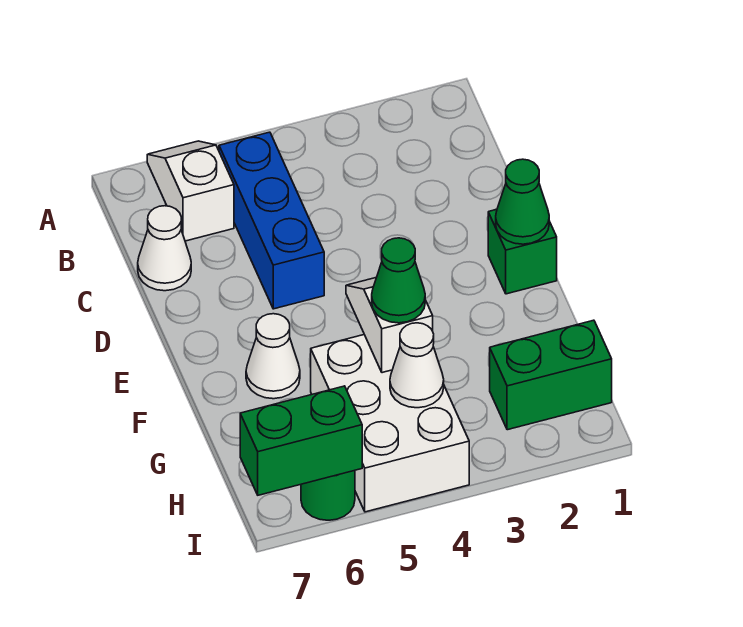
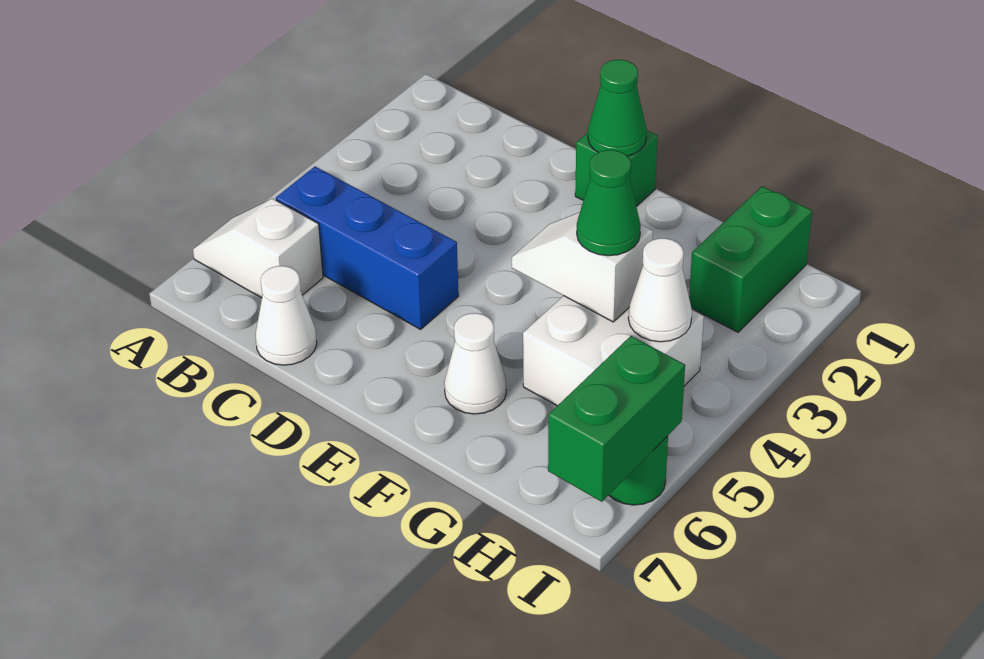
white 2x3 brick [311,335,469,512] -> white 2x2 brick [523,296,704,406]

